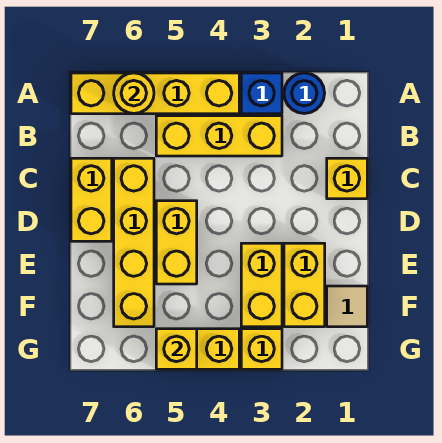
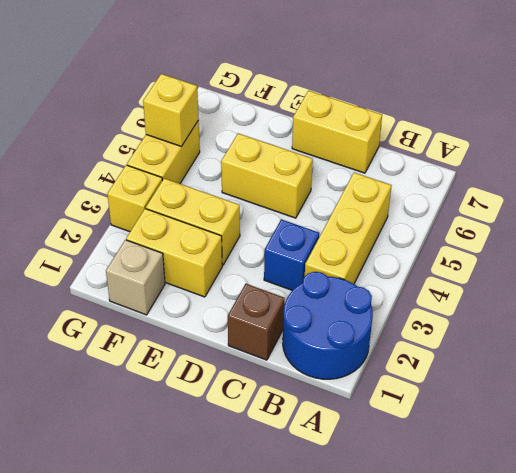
blue 1x1 round brick [284,73,325,114] -> blue 2x2 round brick [283,272,373,379]
blue 1x1 brick [241,73,282,114] -> blue 1x1 brick moved to [264,219,319,291]
yellow 1x4 brick [71,73,239,114] -> none
yellow 1x1 round brick [114,73,154,114] -> none
yellow 1x1 brick [327,158,367,199] -> brown 1x1 brick [228,284,285,360]
yellow 1x4 brick [114,158,154,327] -> none
tan 1x1 tile [327,286,367,327] -> tan 1x1 brick [106,240,165,315]

